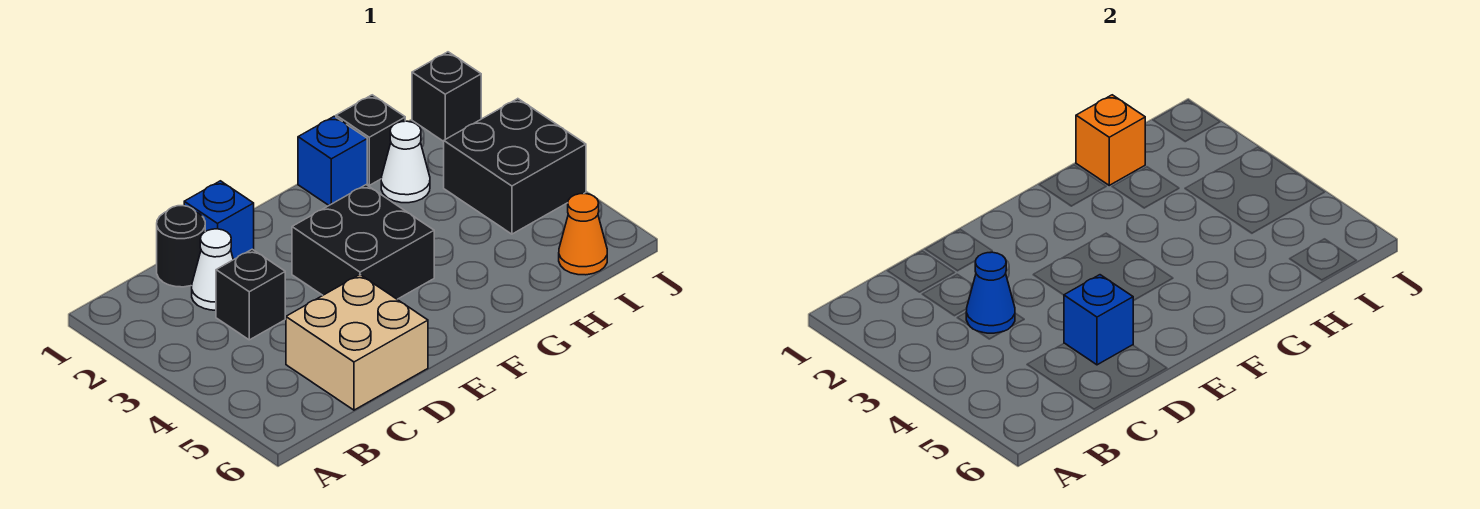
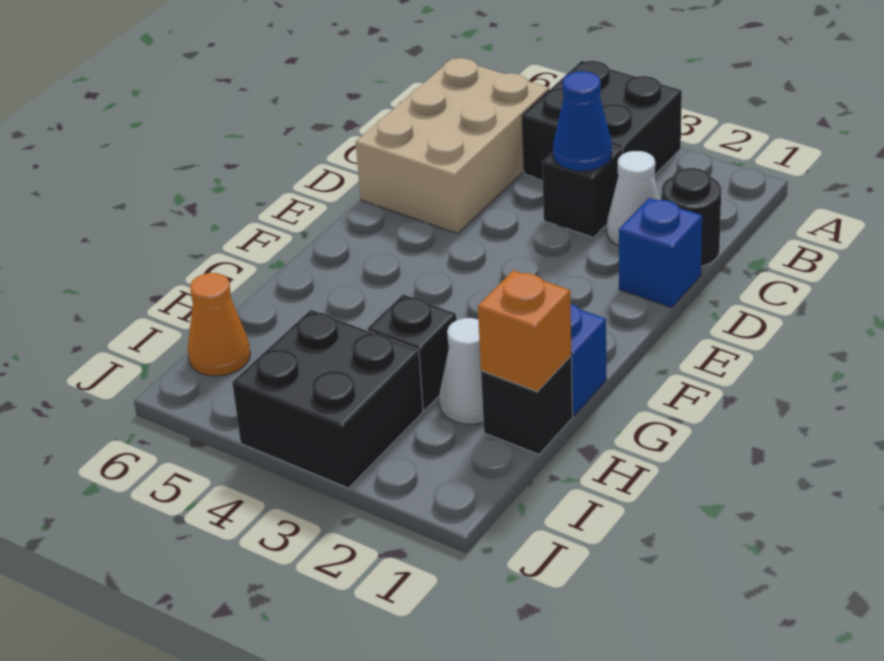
tan 2x2 brick [286,275,428,410] -> tan 2x3 brick [356,58,549,234]
blue 1x1 brick [1064,275,1133,365] -> none
black 2x2 brick [292,185,434,299] -> black 2x2 brick moved to [522,61,682,180]
black 1x1 brick [412,52,481,141] -> black 1x1 brick moved to [367,294,456,410]

